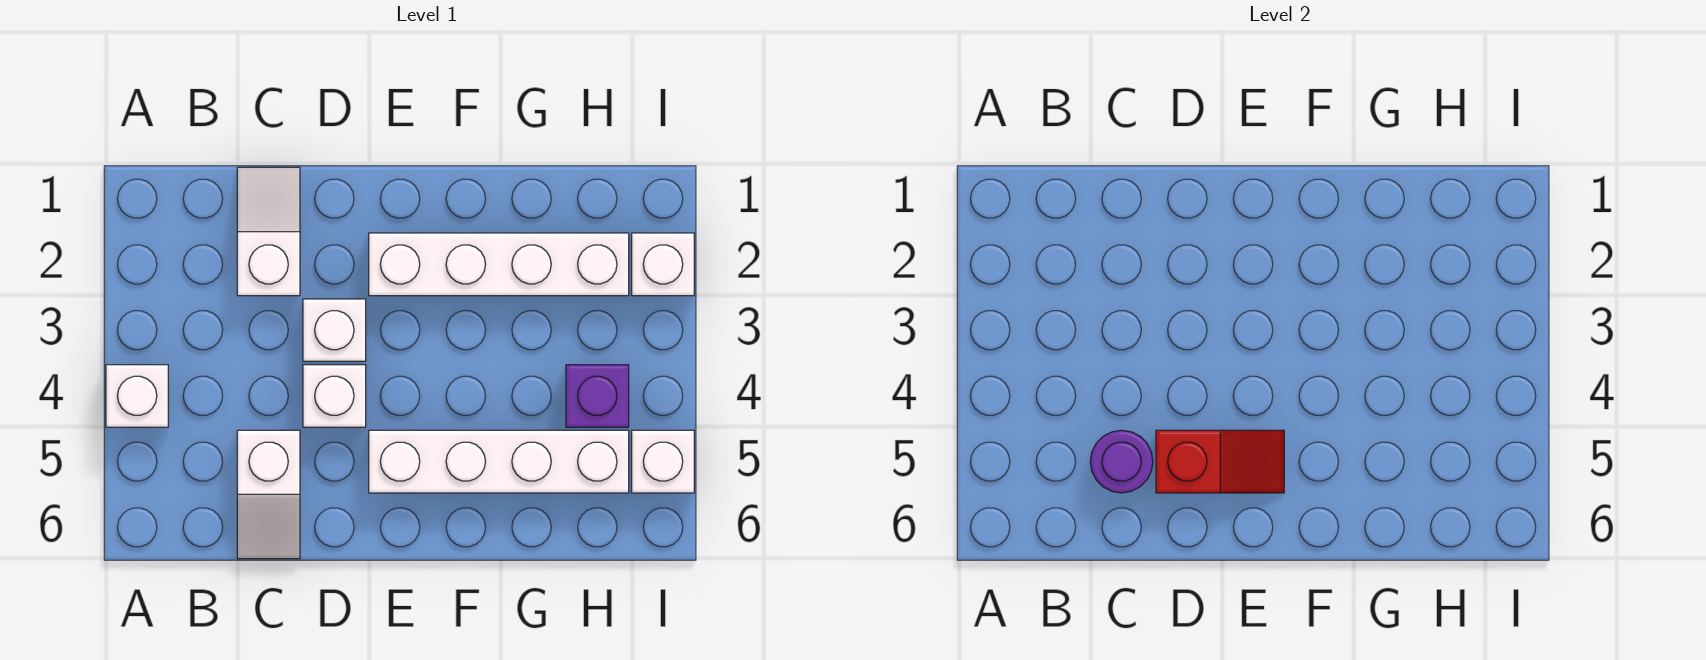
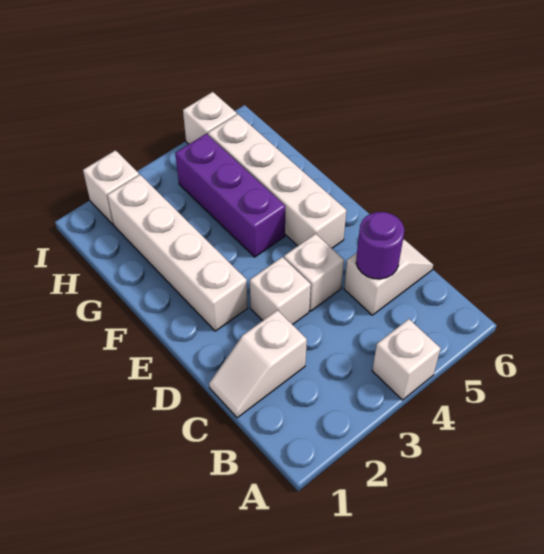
red 1x2 slope [1156,430,1284,493] -> none
purple 1x1 brick [566,365,629,427] -> purple 1x3 brick [175,134,285,257]

